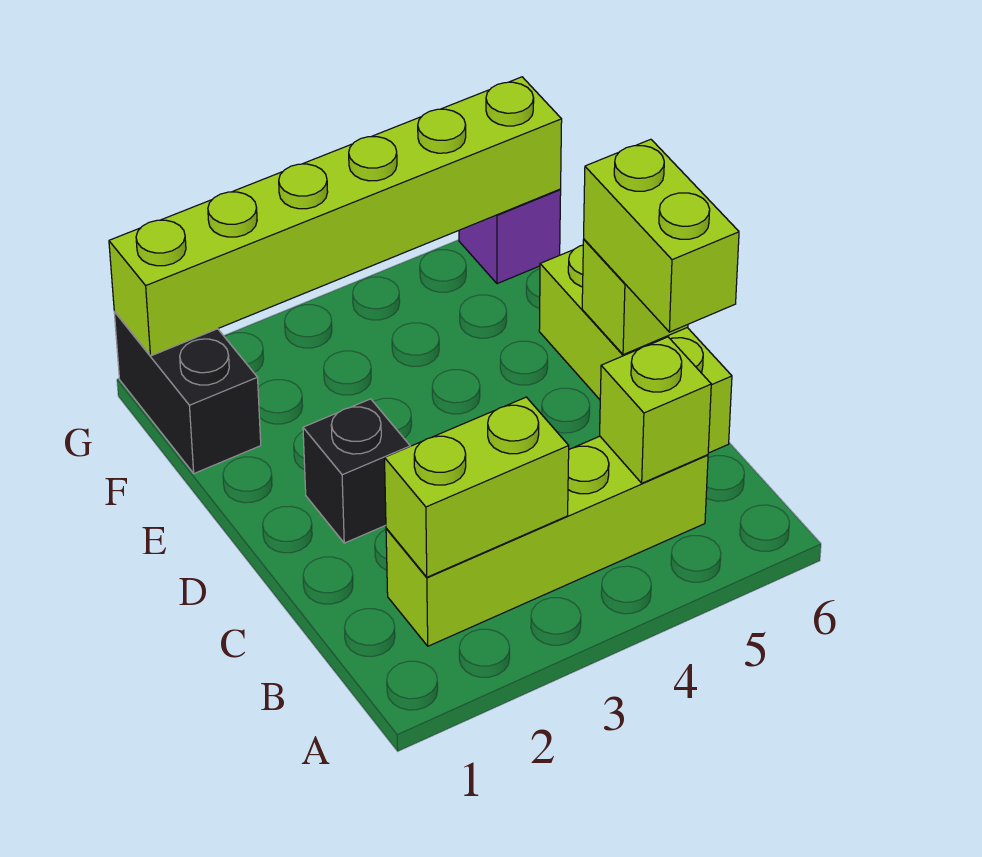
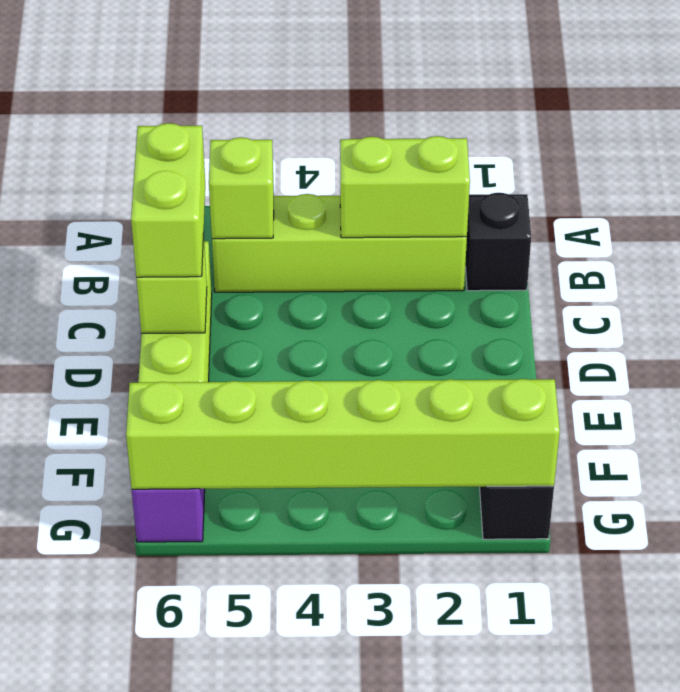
black 1x1 brick [303,399,410,543] -> black 1x1 brick moved to [465,193,531,291]

